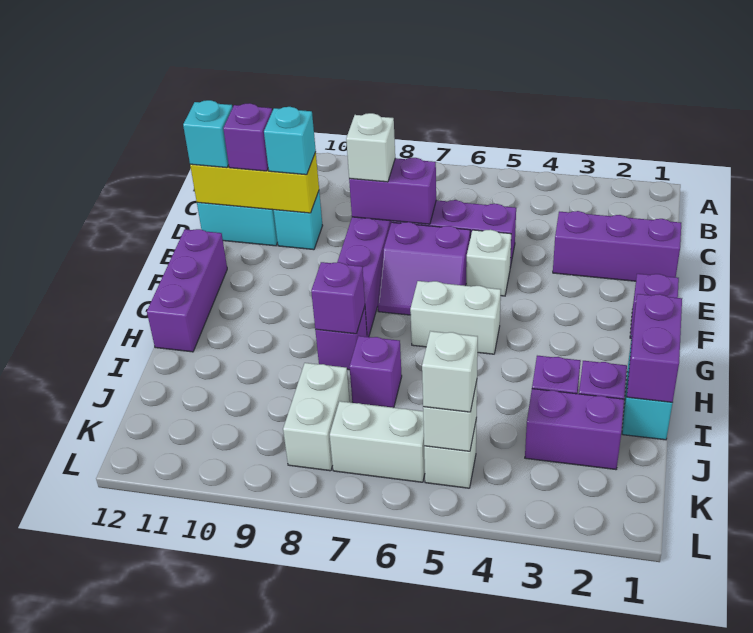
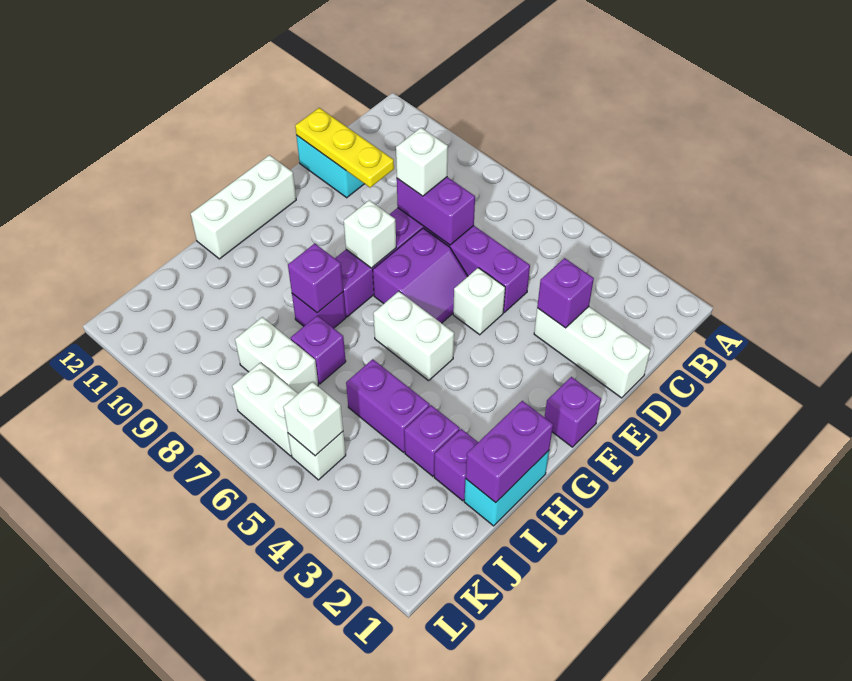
purple 1x3 brick [553,211,681,281] -> white 1x3 brick [534,307,650,398]
cyan 1x1 brick [274,191,323,250] -> none
yellow 1x3 brick [190,152,319,213] -> yellow 1x3 plate [295,108,394,188]
cyan 1x1 brick [264,107,316,175] -> none
purple 1x1 brick [223,103,272,171] -> purple 1x1 brick moved to [537,258,594,328]
cyan 1x1 brick [183,100,233,168] -> none
purple 2x2 slope [378,222,470,315] -> purple 2x2 slope turned to [373,228,468,323]
purple 1x3 brick [147,229,227,352] -> white 1x3 brick [191,155,296,259]
purple 1x2 brick [525,389,624,469] -> purple 1x2 brick moved to [346,359,430,452]
white 1x2 brick [283,363,350,471] -> white 1x2 brick turned to [235,317,318,394]
white 1x1 brick [422,331,478,412] -> white 1x1 brick moved to [344,200,396,268]

